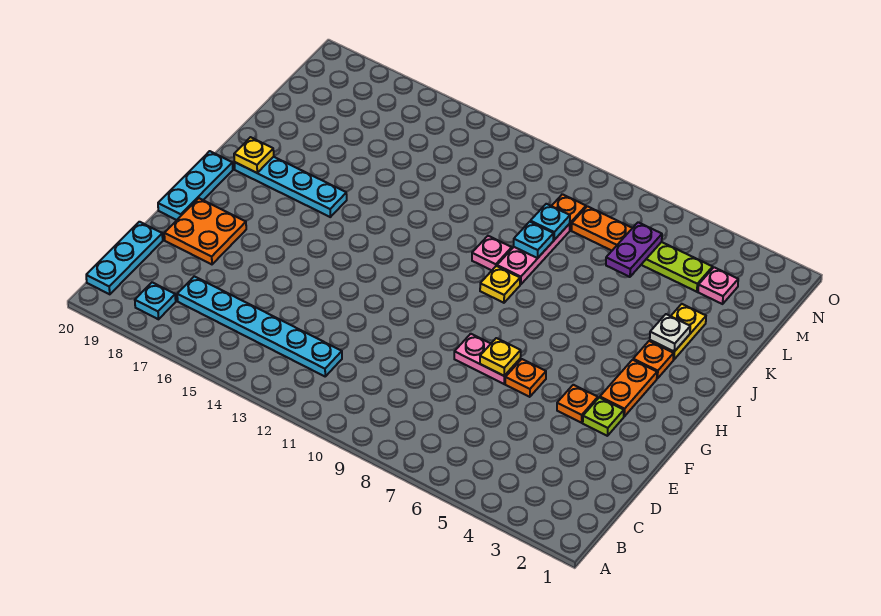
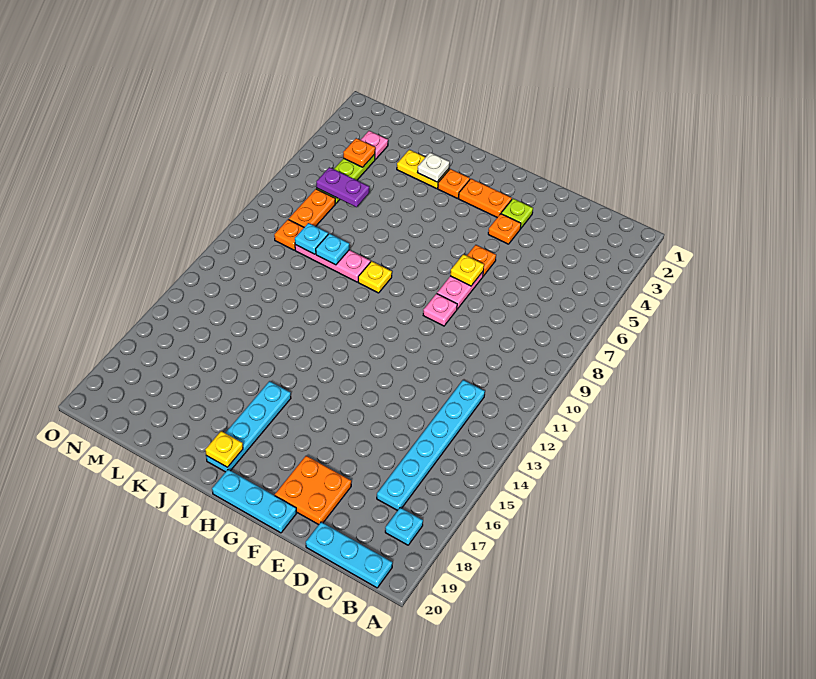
pink 1x1 plate [472,236,512,270] -> pink 1x1 plate moved to [423,294,457,326]
none -> orange 1x1 plate [343,138,375,167]

